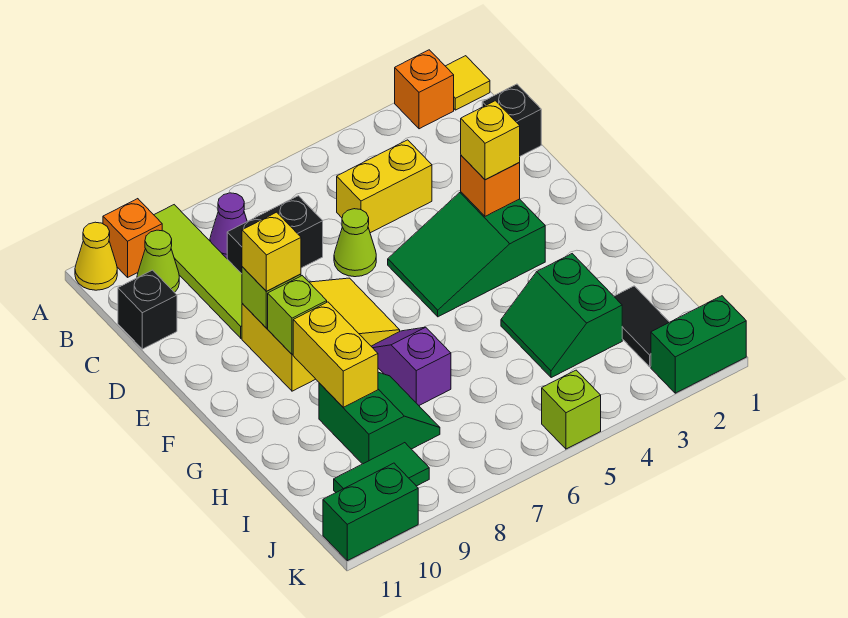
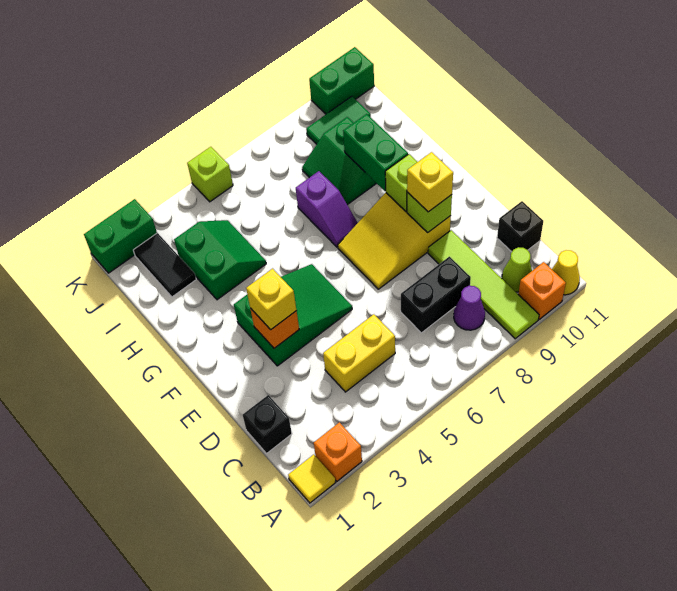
lime 1x1 cone [334,209,376,277] -> none
yellow 1x2 brick [293,302,378,407] -> green 1x2 brick [343,114,408,191]

